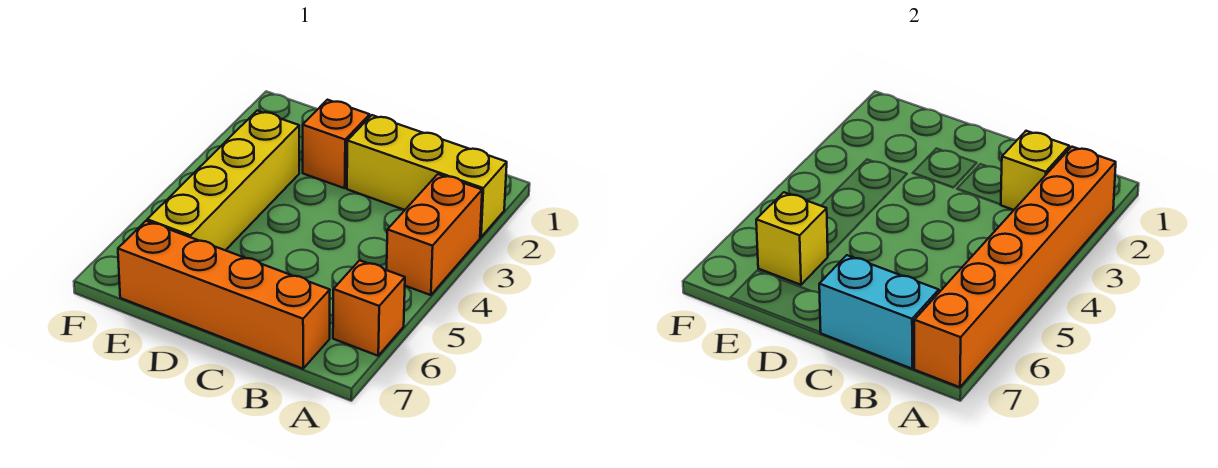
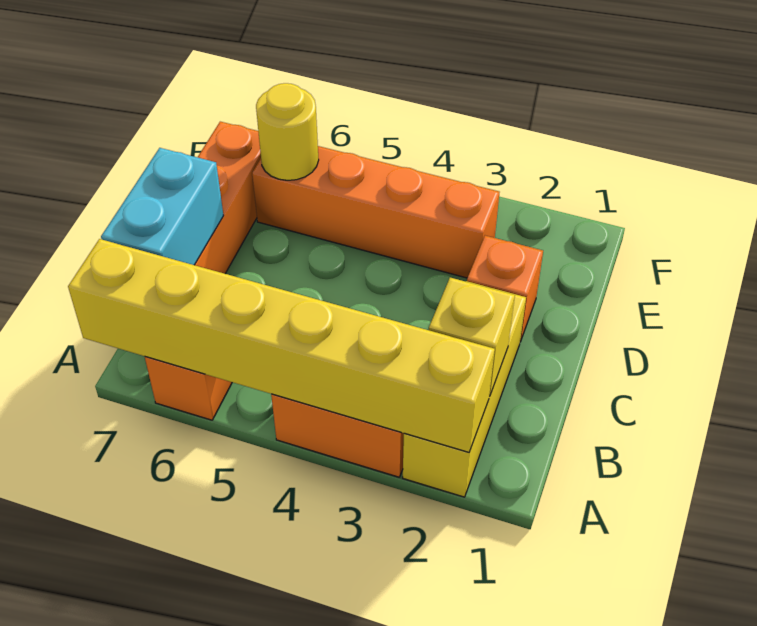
orange 1x6 brick [914,147,1116,387] -> yellow 1x6 brick [68,239,495,452]
yellow 1x4 brick [147,111,299,250] -> orange 1x4 brick [252,146,499,278]
yellow 1x1 brick [756,192,828,285] -> yellow 1x1 round brick [256,83,319,180]

